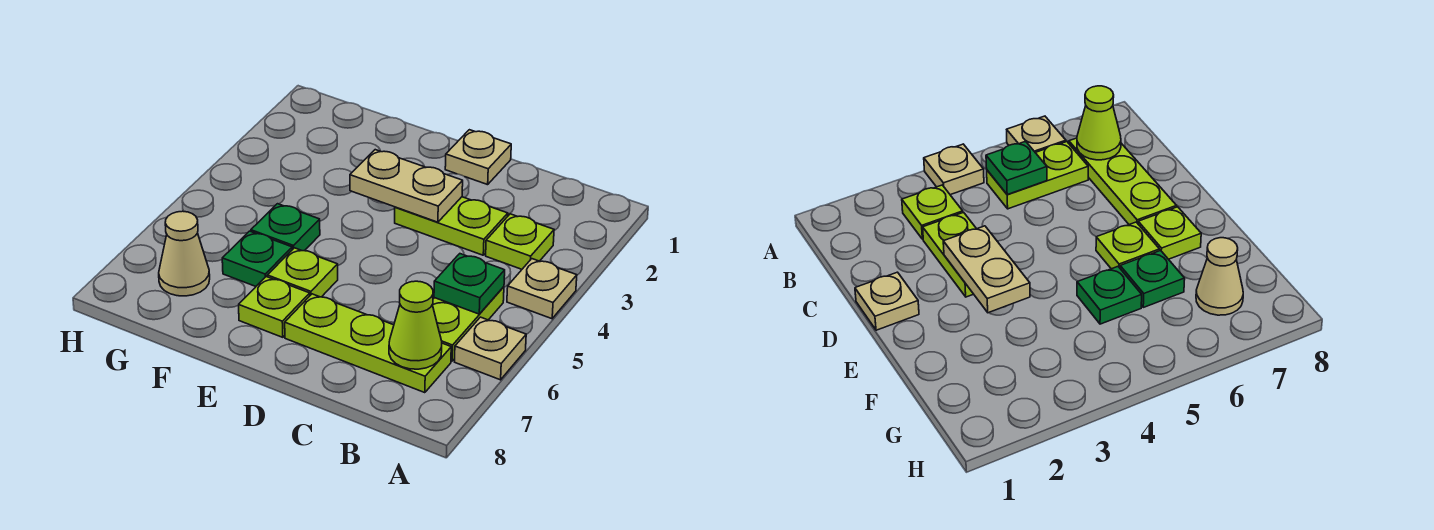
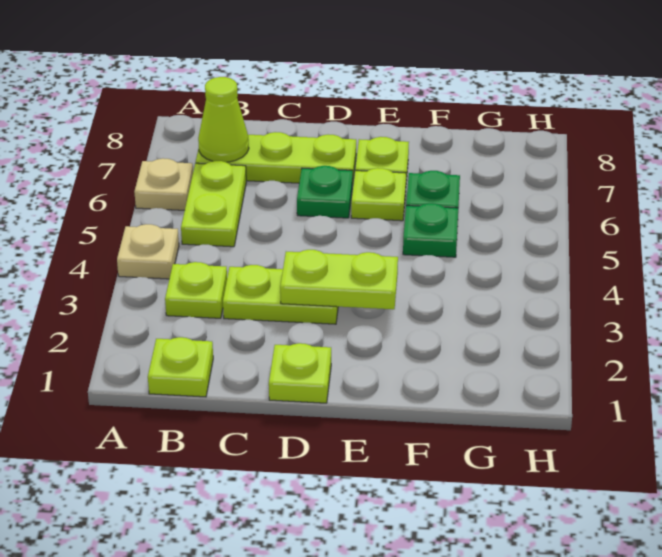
none -> lime 1x1 plate [148,337,213,397]
green 1x1 plate [434,254,505,314] -> green 1x1 plate moved to [297,166,353,218]
tan 1x1 plate [445,130,511,185] -> lime 1x1 plate [269,343,331,403]
tan 1x2 plate [350,150,463,222] -> lime 1x2 plate [280,250,398,309]
tan 1x1 cone [159,211,210,296] -> none

